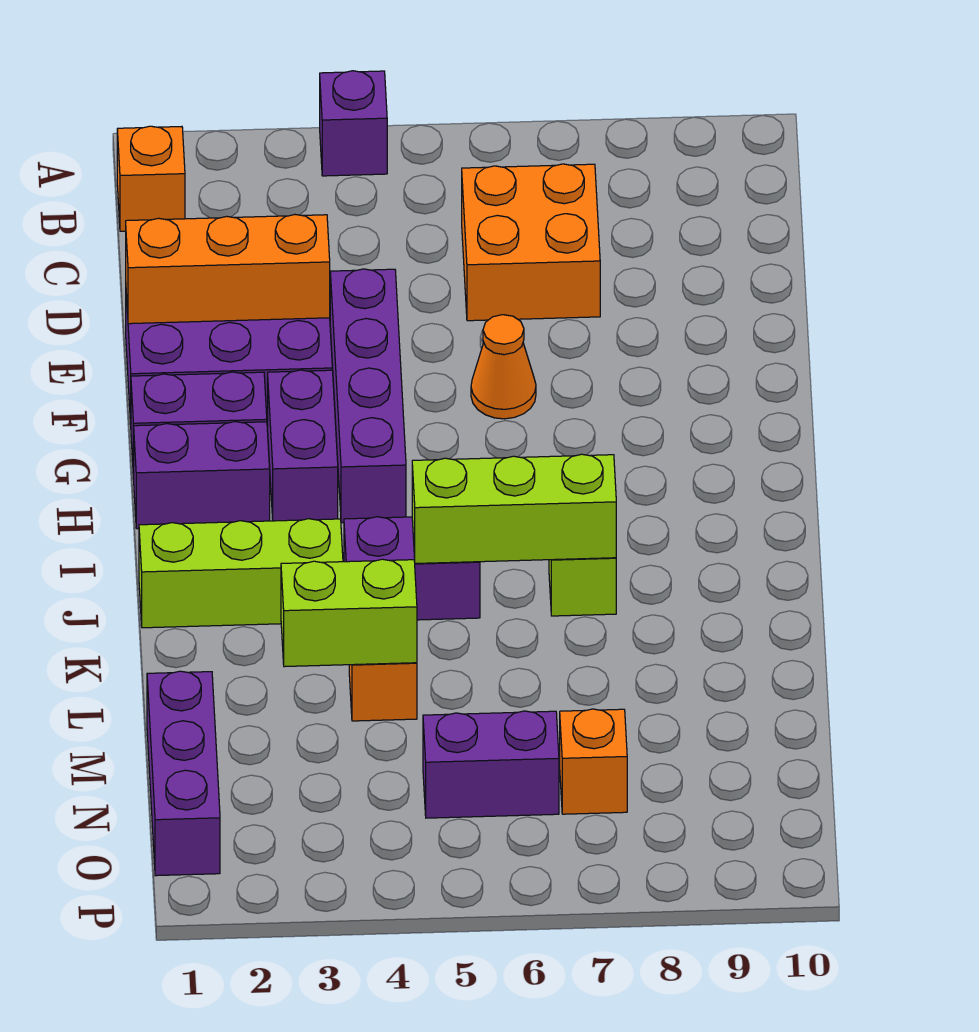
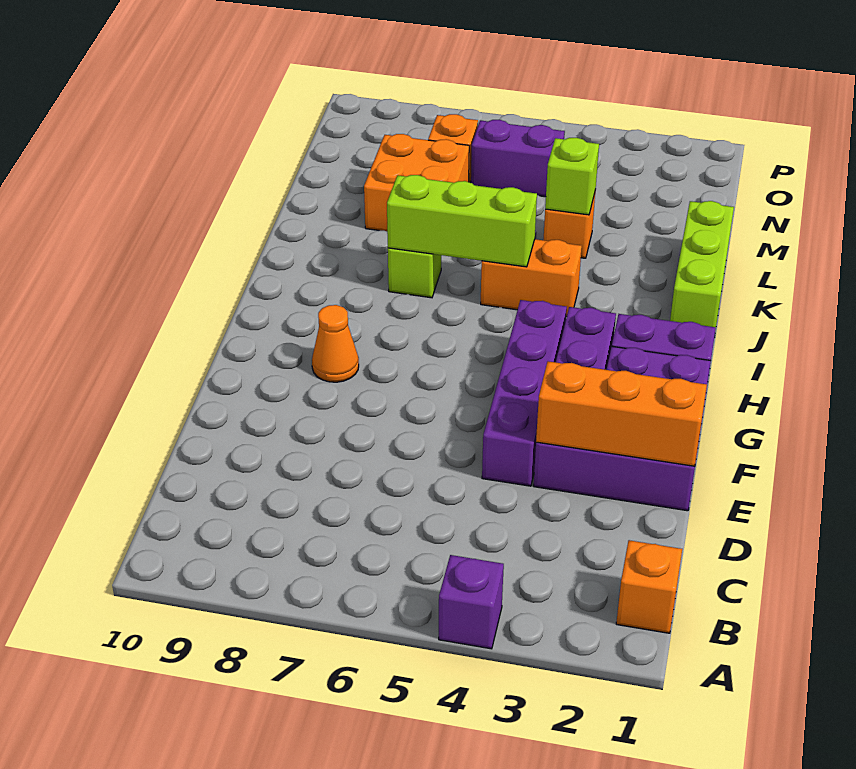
orange 2x2 brick [462,164,600,321] -> orange 2x2 brick moved to [364,134,469,231]
orange 1x1 cone [471,315,536,419] -> orange 1x1 cone moved to [312,305,359,382]
lime 1x3 brick [139,519,343,628] -> lime 1x3 brick turned to [670,201,734,327]
purple 1x2 brick [344,517,480,620] -> orange 1x2 brick [481,239,582,317]
lime 1x2 brick [281,559,417,667] -> lime 1x1 brick [545,138,599,215]
purple 1x3 brick [147,671,220,876] -> none

